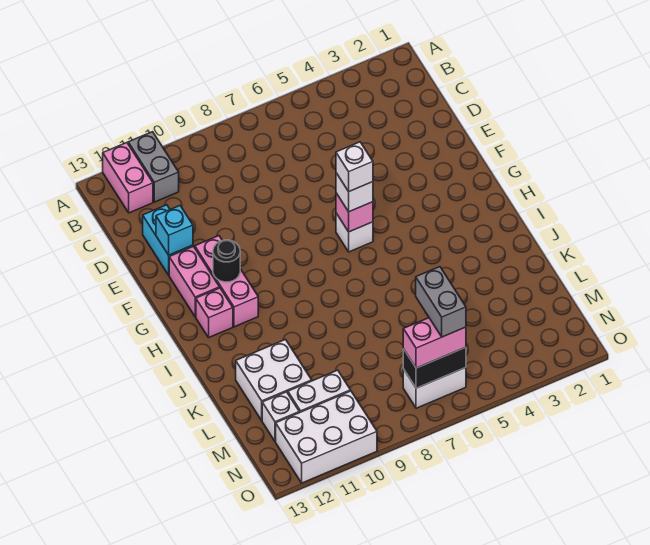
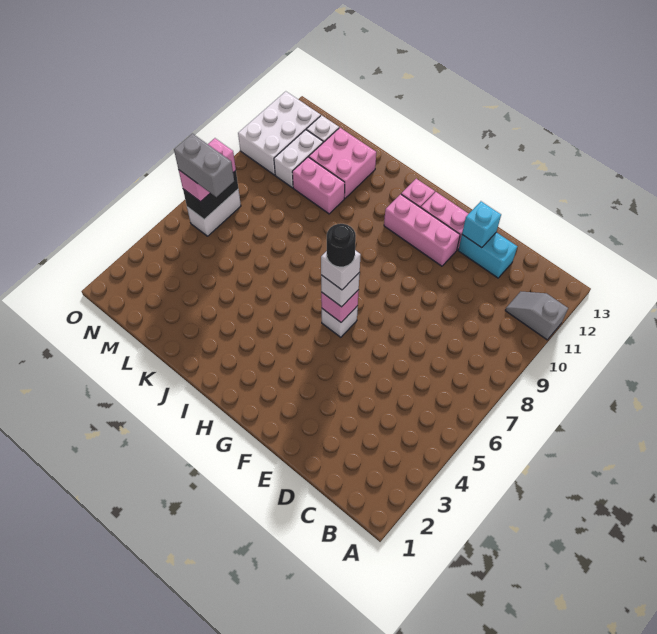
grey 1x2 brick [128,132,179,202] -> grey 1x2 slope [505,292,568,340]
pink 1x2 brick [103,143,153,213] -> pink 1x2 brick moved to [292,157,345,214]
black 1x1 round brick [213,240,240,282] -> black 1x1 round brick moved to [327,224,356,267]
white 2x2 brick [236,340,312,420] -> pink 2x2 brick [309,128,376,198]

